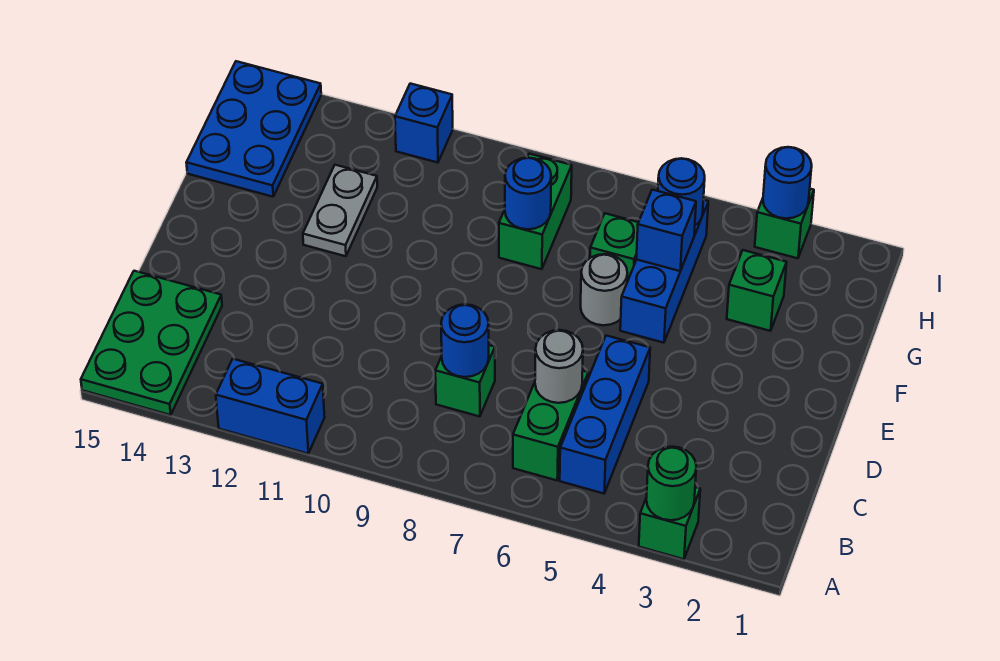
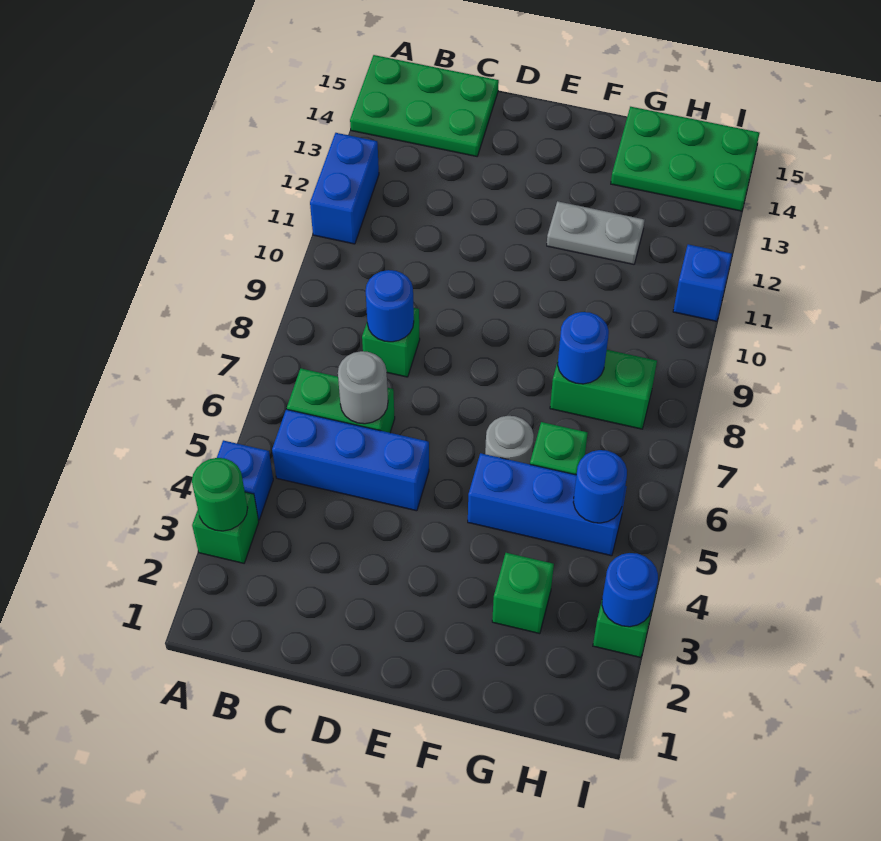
blue 1x1 brick [636,190,696,271] -> blue 1x1 brick moved to [217,440,273,520]
blue 2x3 plate [186,61,321,197] -> green 2x3 plate [611,107,760,211]

